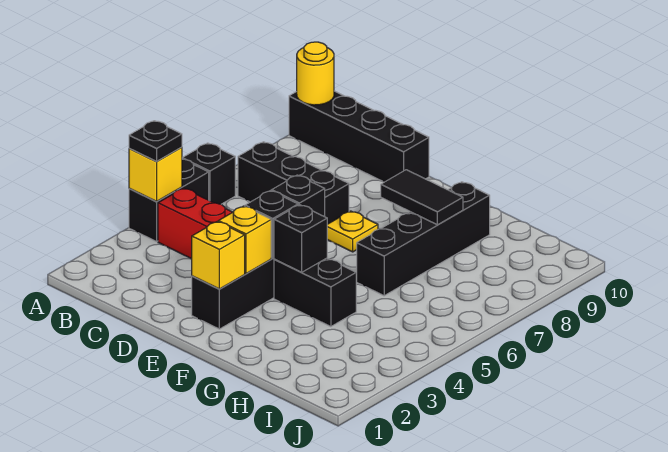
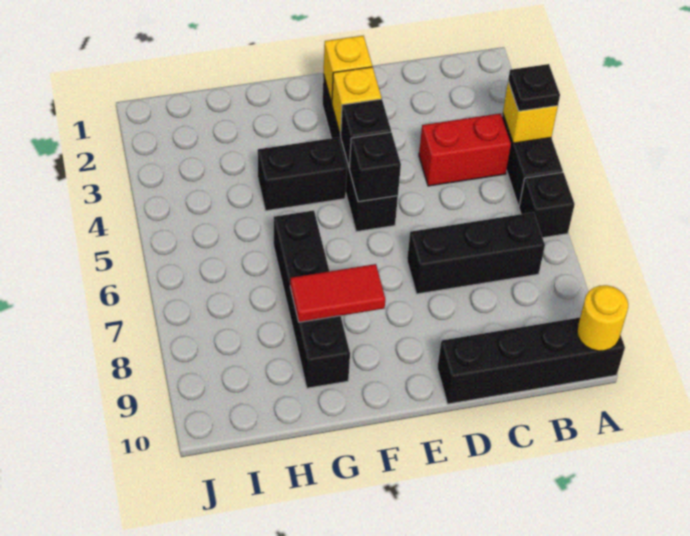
yellow 1x1 plate [327,211,378,252] -> none
black 1x1 brick [274,205,327,272] -> none
black 1x2 tile [381,170,463,225] -> red 1x2 tile [290,264,385,322]

